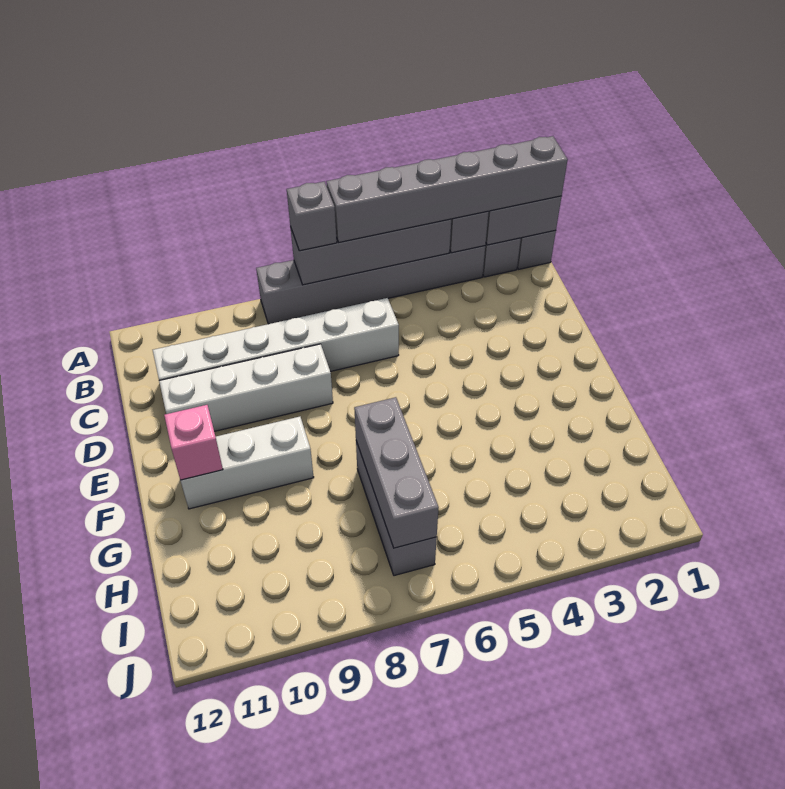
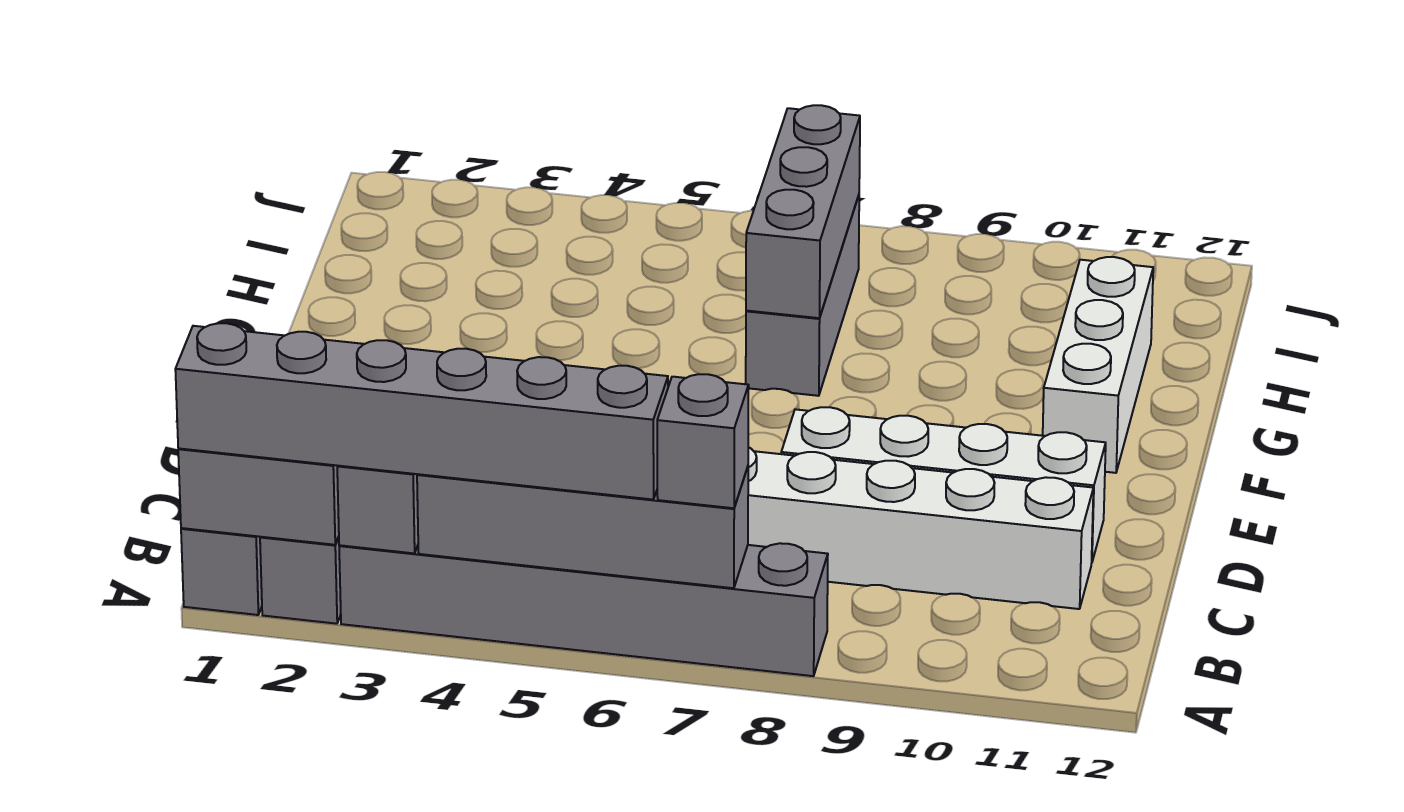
white 1x3 brick [181,417,314,509] -> white 1x3 brick turned to [1043,257,1153,473]
pink 1x1 brick [164,405,223,480] -> none

